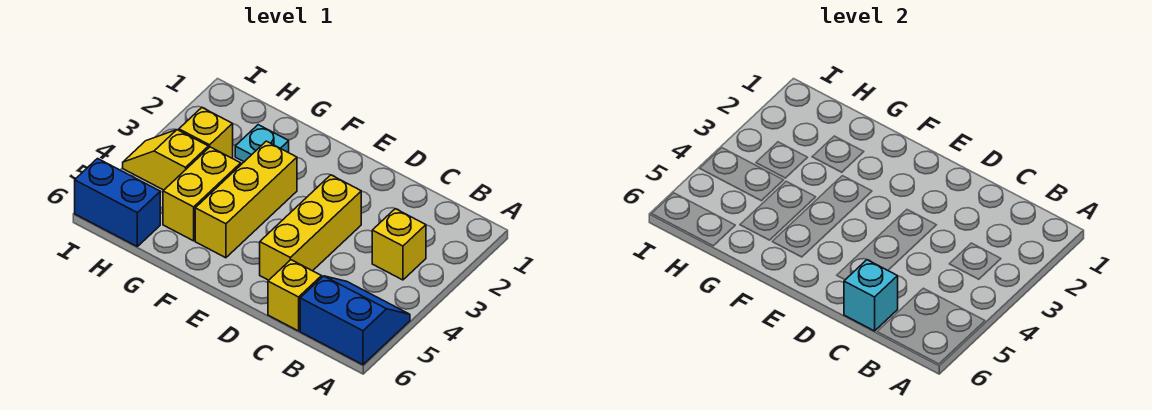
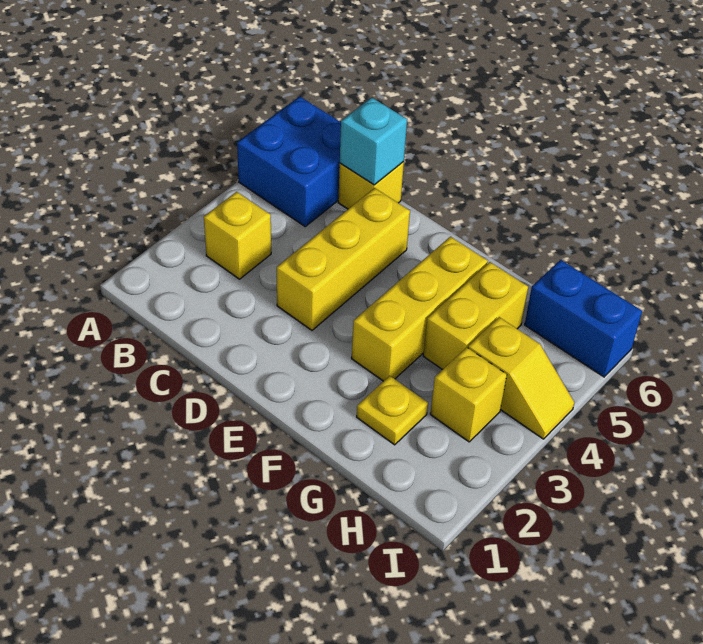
blue 2x2 slope [300,276,410,365] -> blue 2x2 brick [237,96,341,226]
cyan 1x1 plate [235,125,289,162] -> yellow 1x1 plate [357,376,428,445]

